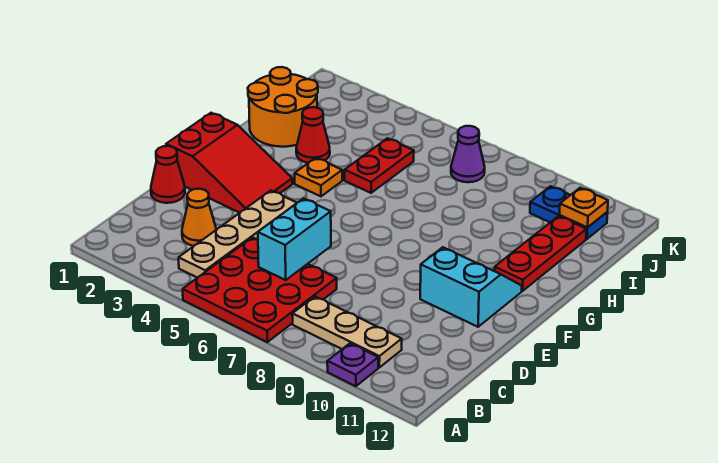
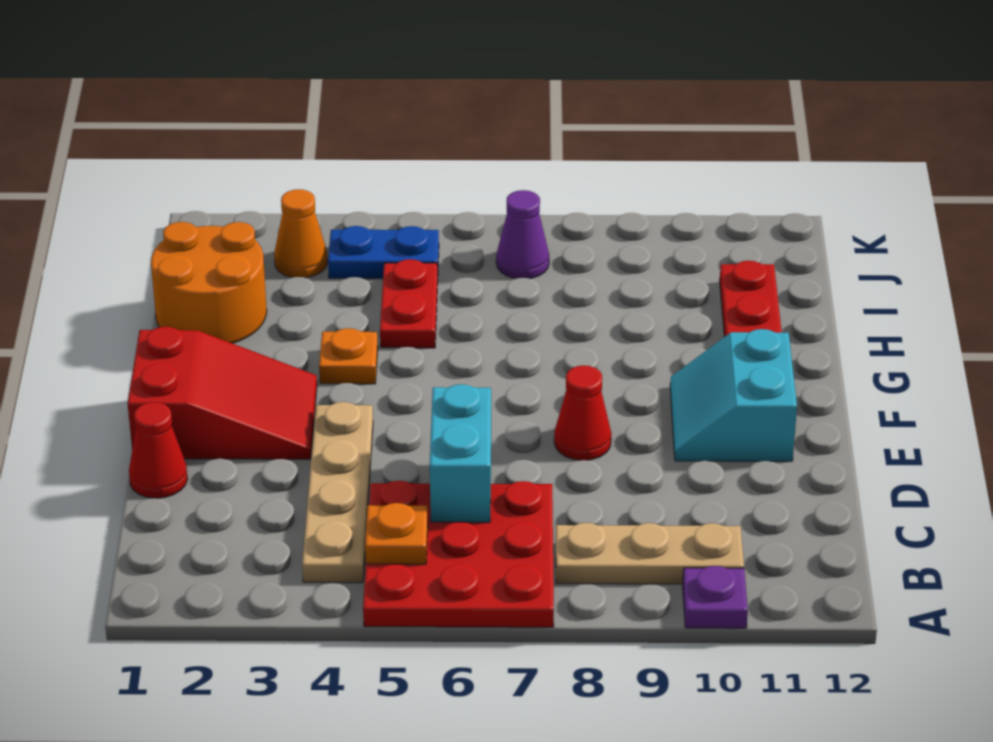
orange 1x1 cone [182,189,216,246] -> orange 1x1 cone moved to [274,189,328,278]
cyan 2x2 slope [420,247,522,327] -> cyan 2x2 slope turned to [670,329,797,461]
red 1x1 cone [296,107,330,163] -> red 1x1 cone moved to [554,366,611,460]
blue 1x2 plate [530,186,608,239] -> blue 1x2 plate moved to [328,226,439,279]
orange 1x1 plate [559,188,608,228] -> orange 1x1 plate moved to [365,503,428,564]

